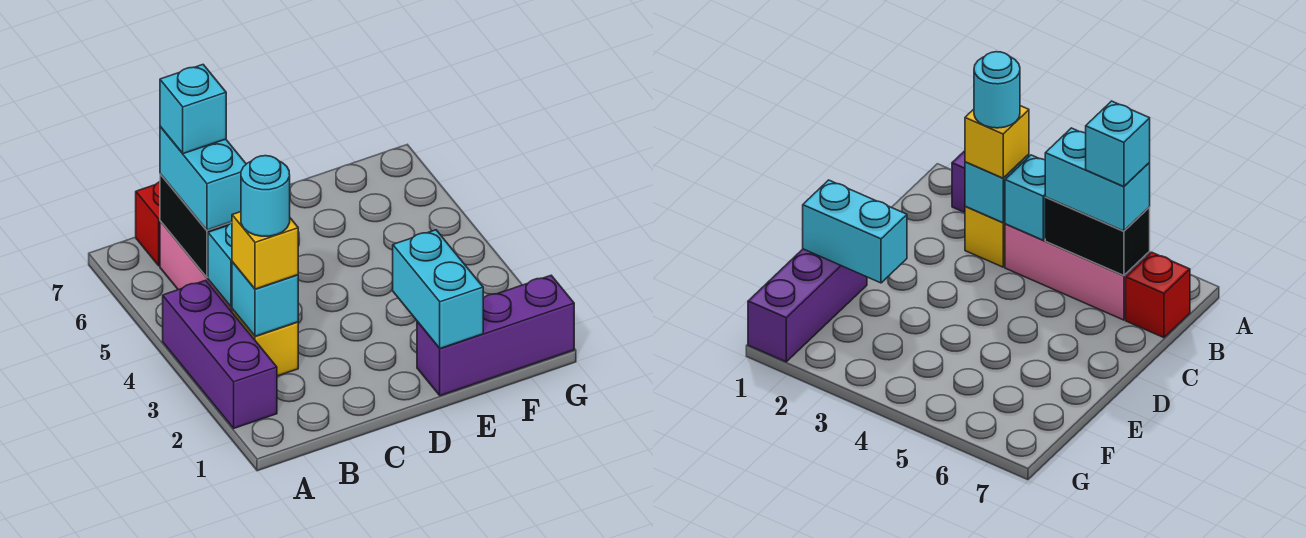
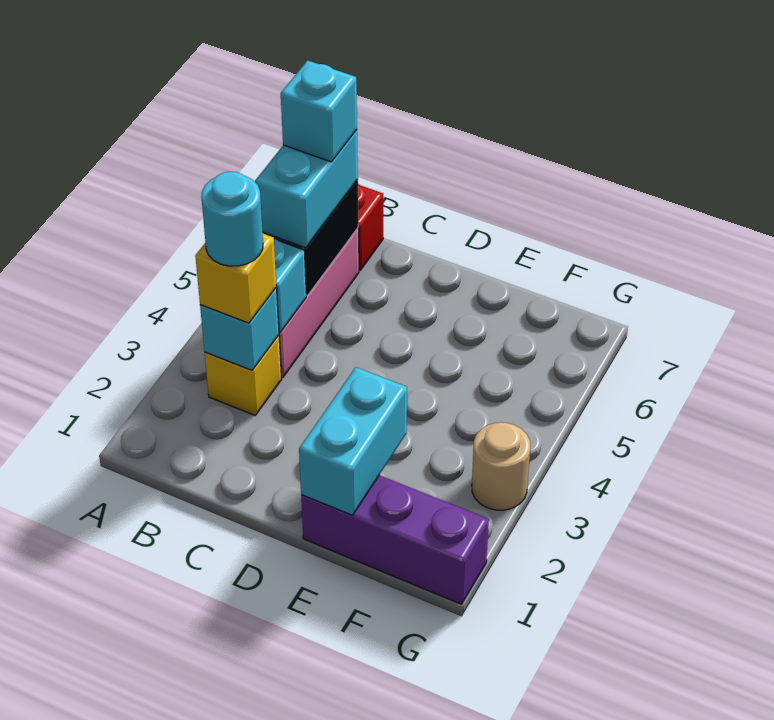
purple 1x3 brick [163,280,277,428] -> none
none -> tan 1x1 round brick [472,422,530,510]

